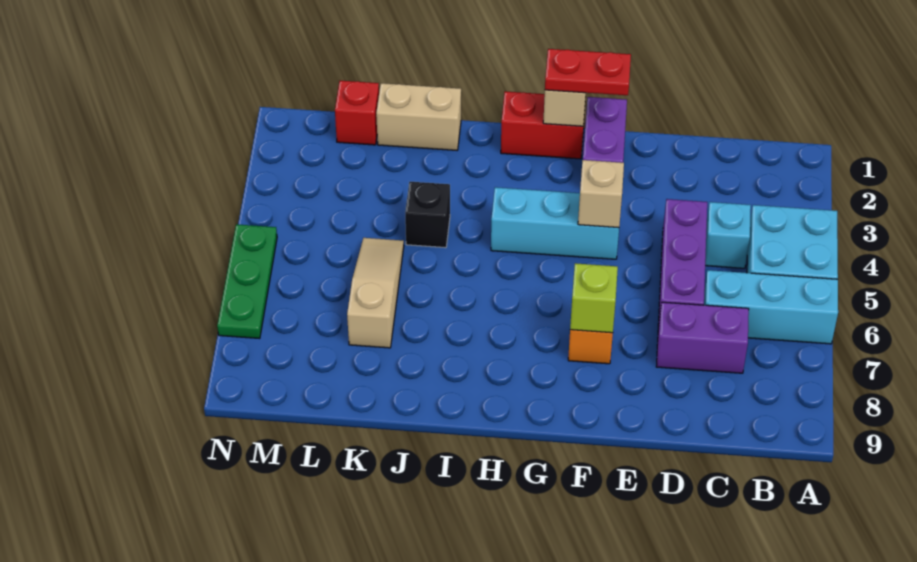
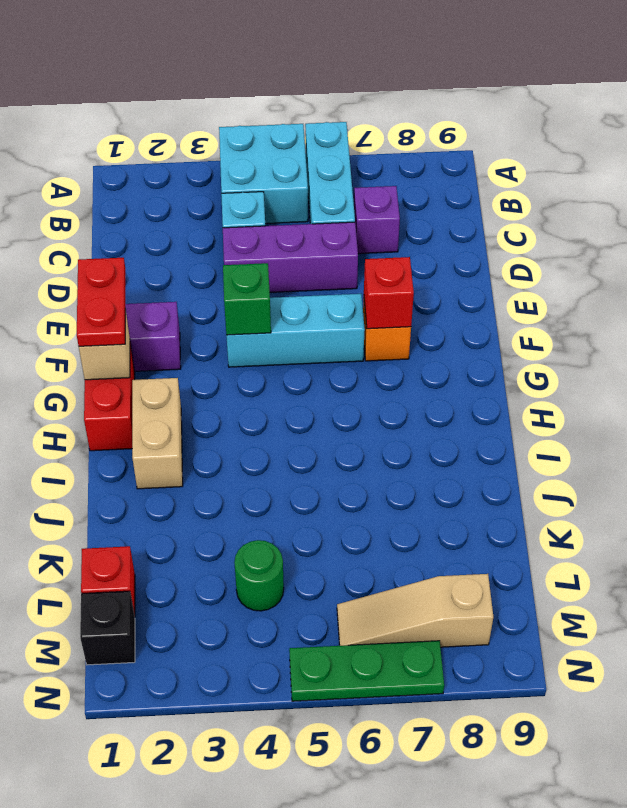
purple 1x2 brick [656,302,749,373] -> purple 1x1 brick [354,186,400,254]
cyan 1x3 brick [491,187,619,259] -> cyan 1x3 brick turned to [226,294,365,367]
tan 1x1 brick [578,160,624,228] -> green 1x1 brick [223,263,271,335]
lime 1x1 brick [570,263,618,333] -> red 1x1 brick [364,257,414,329]
tan 1x2 brick [376,83,461,150] -> tan 1x2 brick moved to [132,378,183,489]
black 1x1 brick [405,182,450,248] -> black 1x1 brick moved to [80,591,135,665]
tan 1x3 slope [347,238,404,348] -> tan 1x3 slope moved to [337,574,493,647]
none -> green 1x1 round brick [234,540,284,611]

